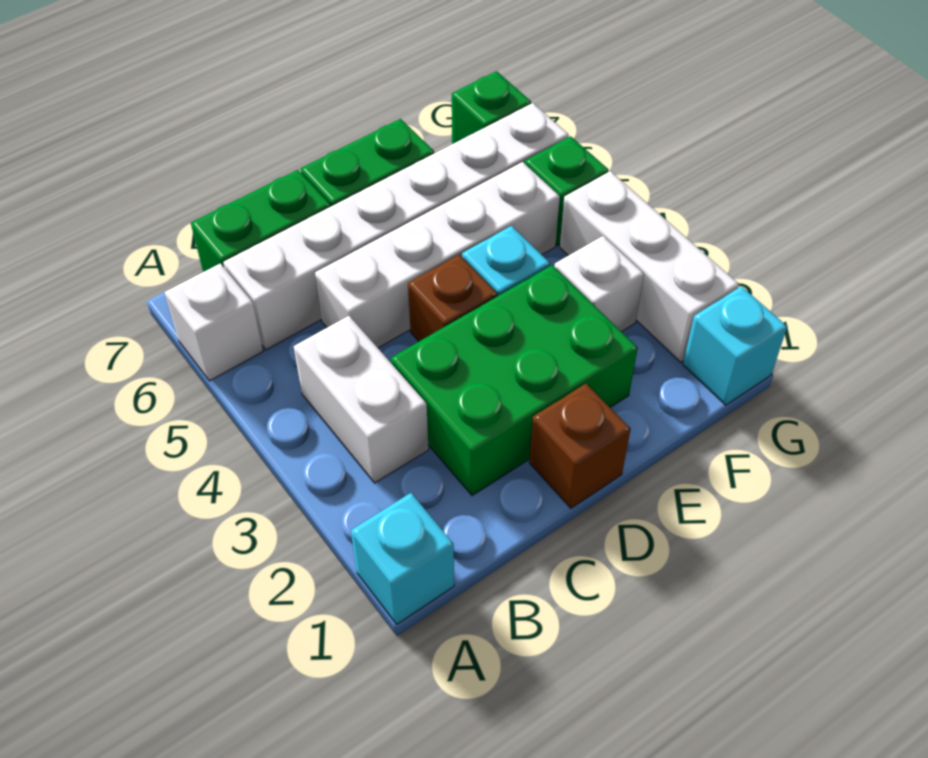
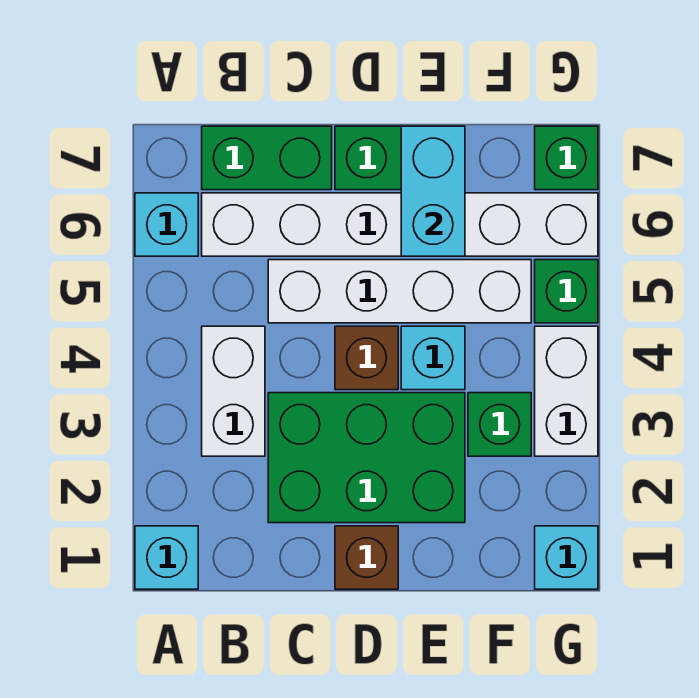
white 1x1 brick [165,263,263,381] -> cyan 1x1 brick [135,193,198,256]
none -> cyan 1x2 brick [401,126,465,256]
white 1x1 brick [554,236,644,332] -> green 1x1 brick [468,393,531,456]
white 1x3 brick [560,171,739,362] -> white 1x2 brick [535,326,598,456]

